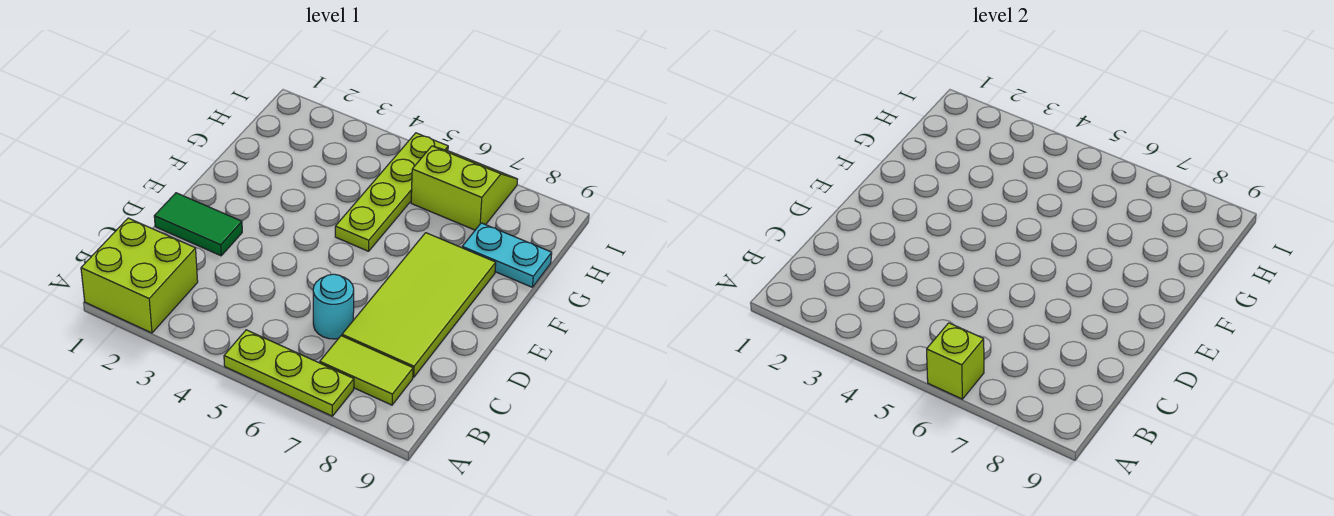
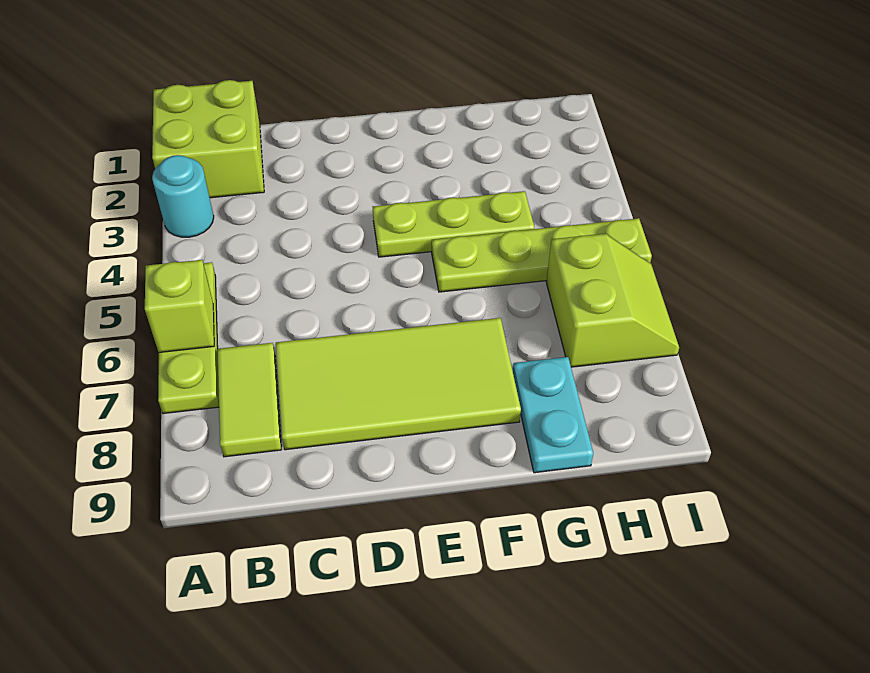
cyan 1x1 round brick [313,274,354,339] -> cyan 1x1 round brick moved to [152,155,214,237]
green 1x2 tile [154,193,242,256] -> none
none -> lime 1x3 plate [373,191,534,257]

